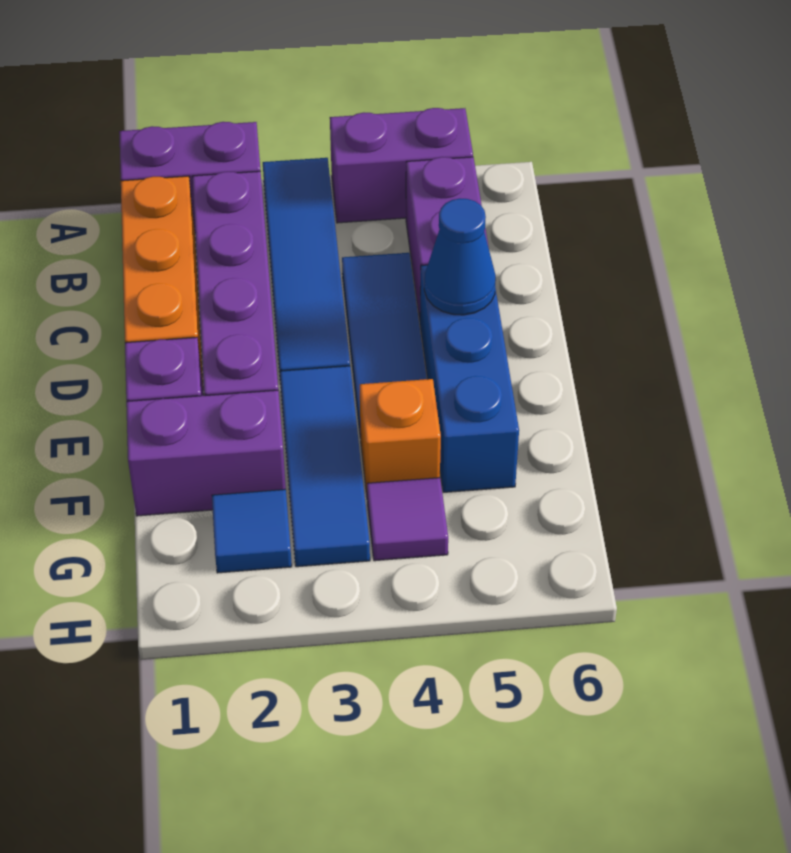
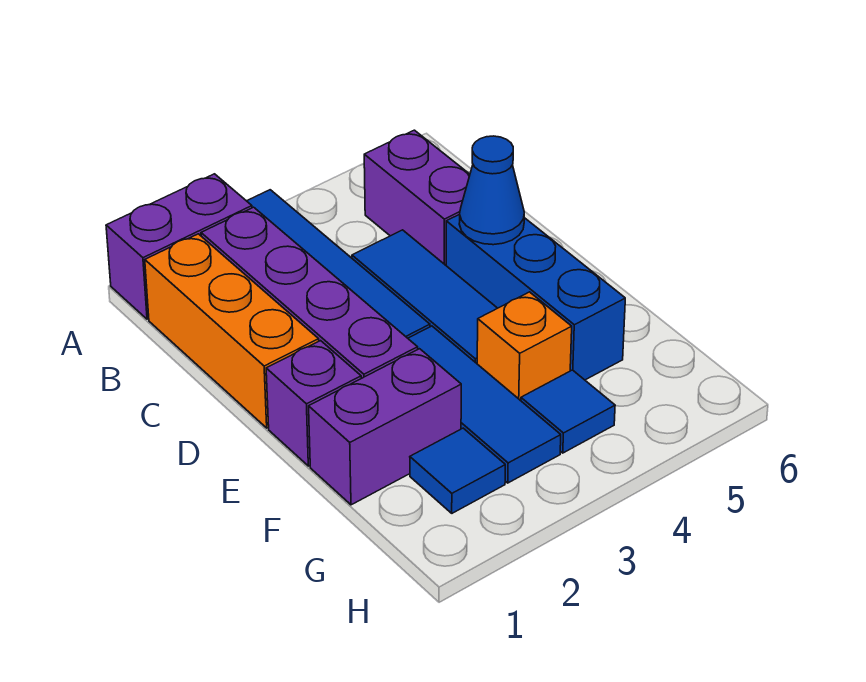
purple 1x2 brick [330,108,473,223] -> none
purple 1x1 tile [367,478,448,561] -> blue 1x1 tile [521,370,615,453]

